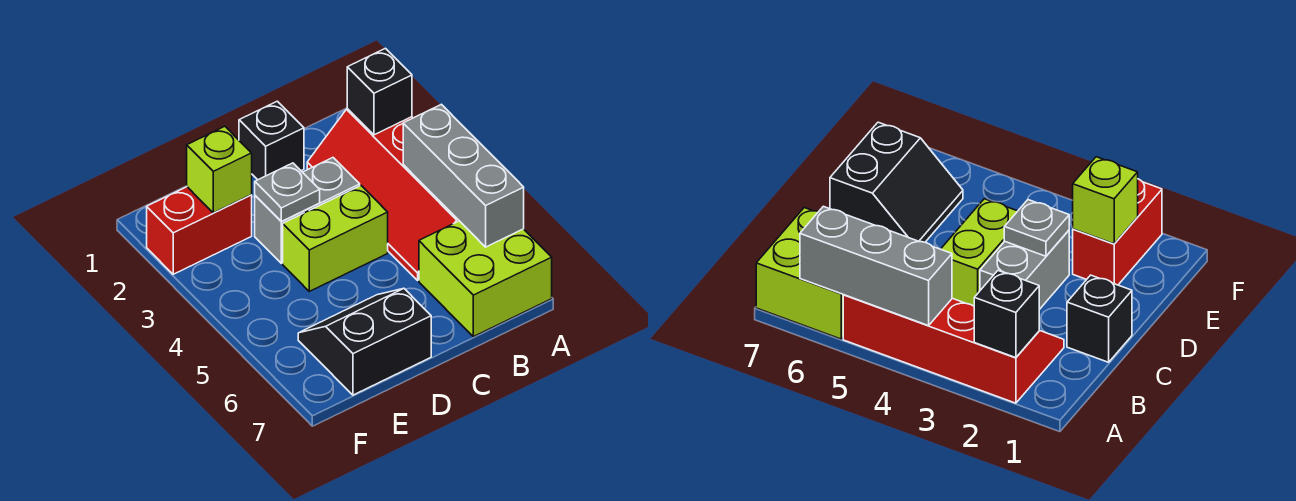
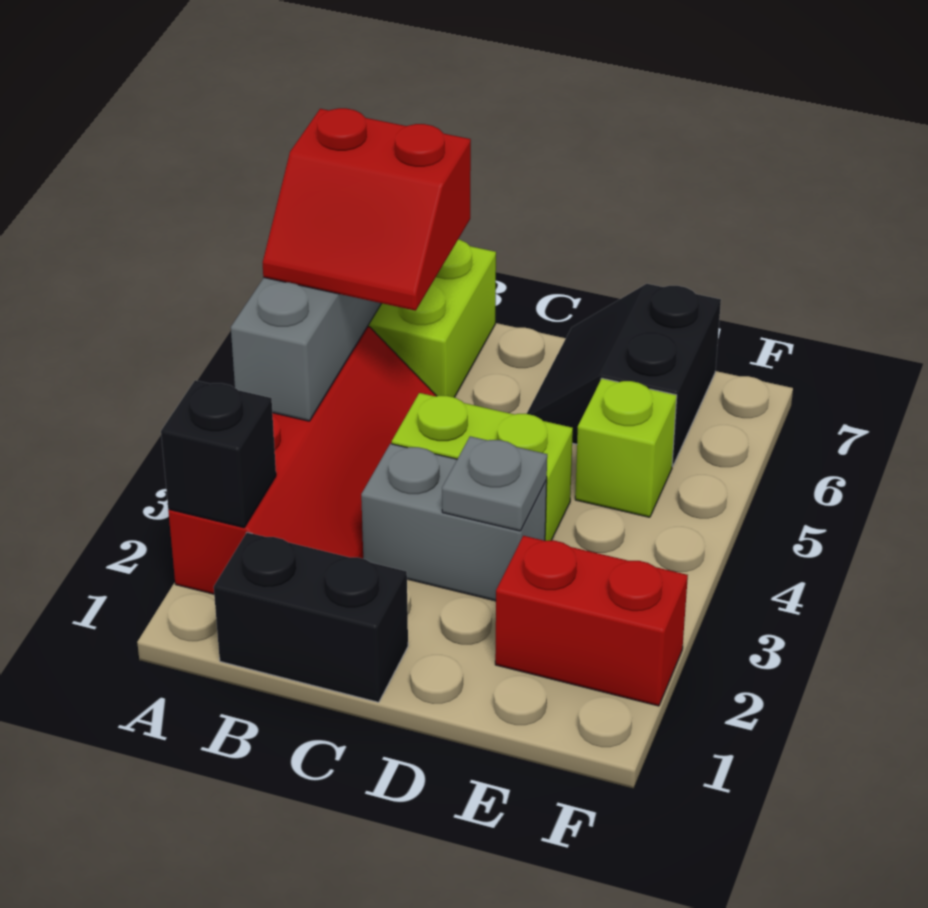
none -> red 2x2 slope [263,108,471,311]
black 1x1 brick [239,101,304,180] -> black 1x2 brick [214,532,408,702]
black 2x2 slope [298,288,431,395] -> black 2x2 slope turned to [527,284,721,466]
lime 1x1 brick [187,126,252,213] -> lime 1x1 brick moved to [575,378,677,517]

